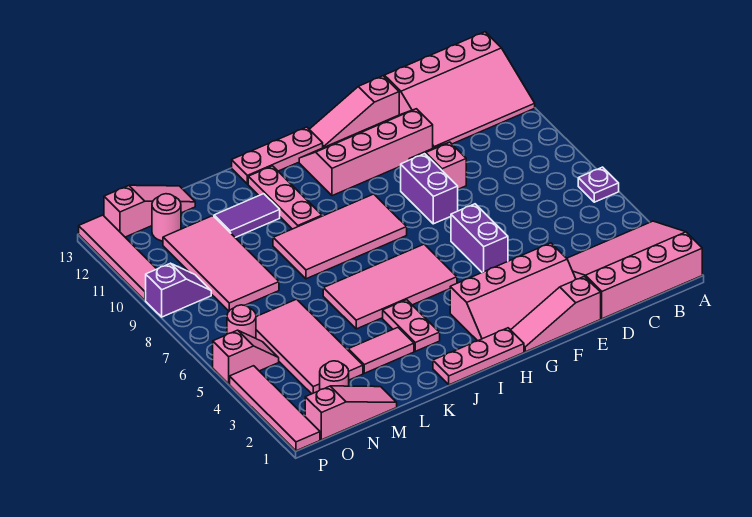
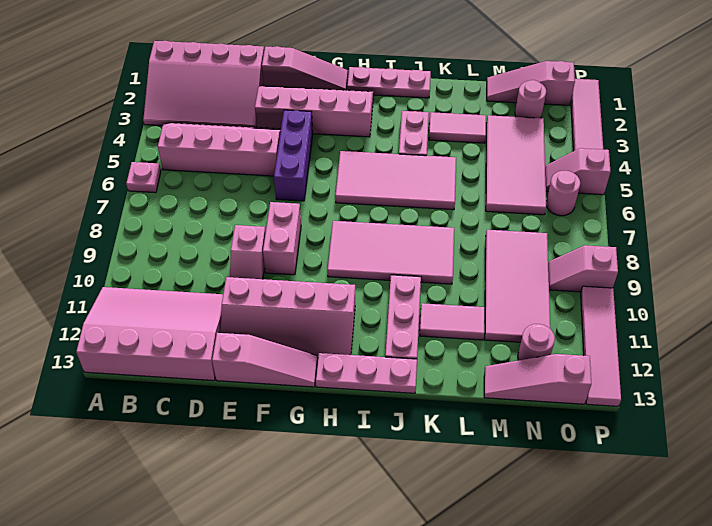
purple 1x1 plate [578,167,619,202] -> pink 1x1 plate [126,162,161,193]
none -> pink 2x4 slope [158,123,281,176]
purple 1x2 brick [451,204,508,272] -> purple 1x3 brick [274,110,313,201]
purple 1x2 brick [401,154,458,224] -> pink 1x2 brick [263,202,301,275]
purple 1x2 tile [214,194,280,238] -> pink 1x2 tile [420,303,485,340]
purple 1x2 slope [146,263,211,317] -> pink 1x2 slope [548,245,618,292]

